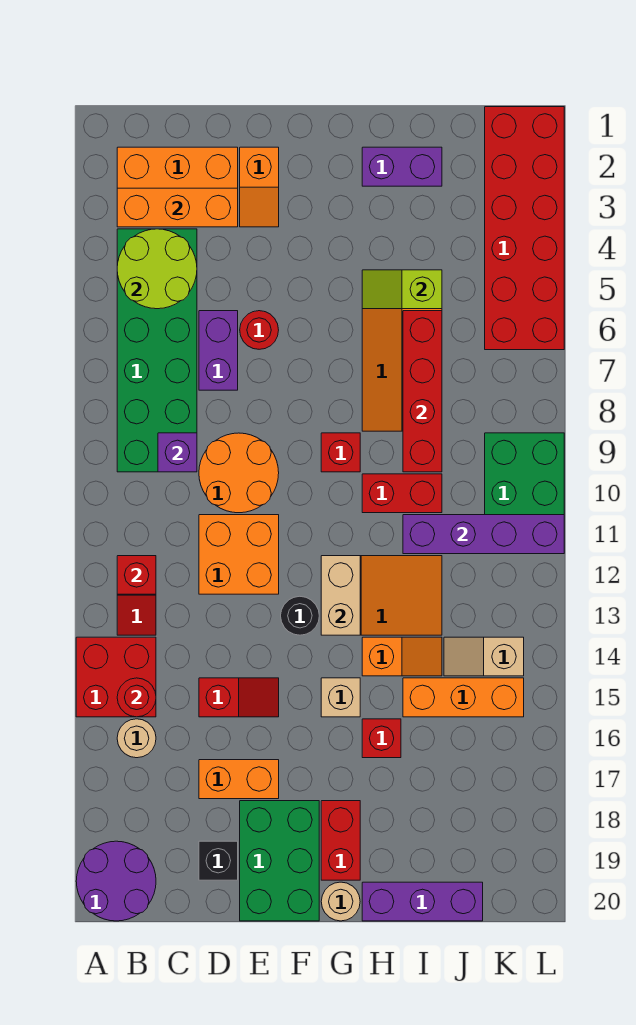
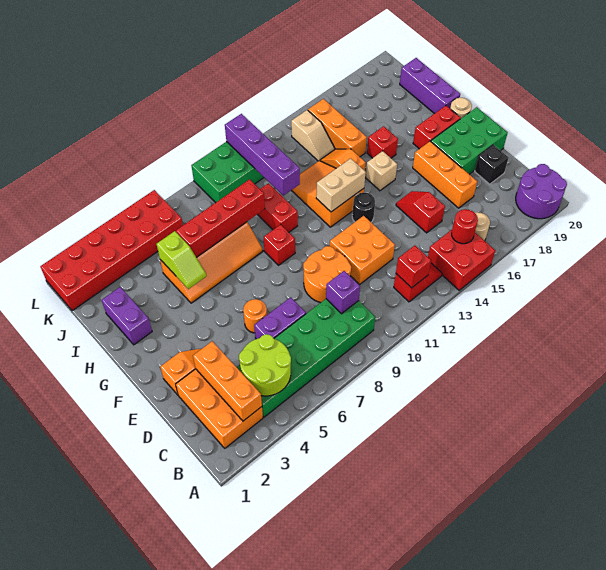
orange 1x2 brick [199,760,279,799] -> orange 1x3 brick [413,141,477,208]
red 1x1 round brick [240,311,279,349] -> orange 1x1 round brick [243,299,267,333]

